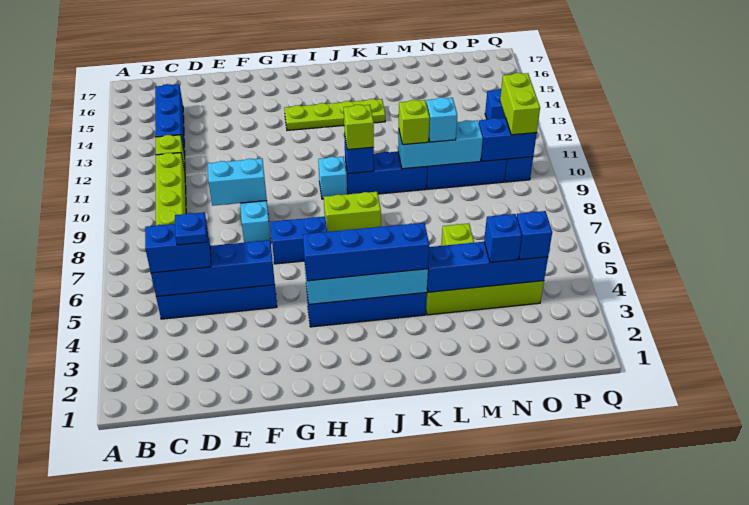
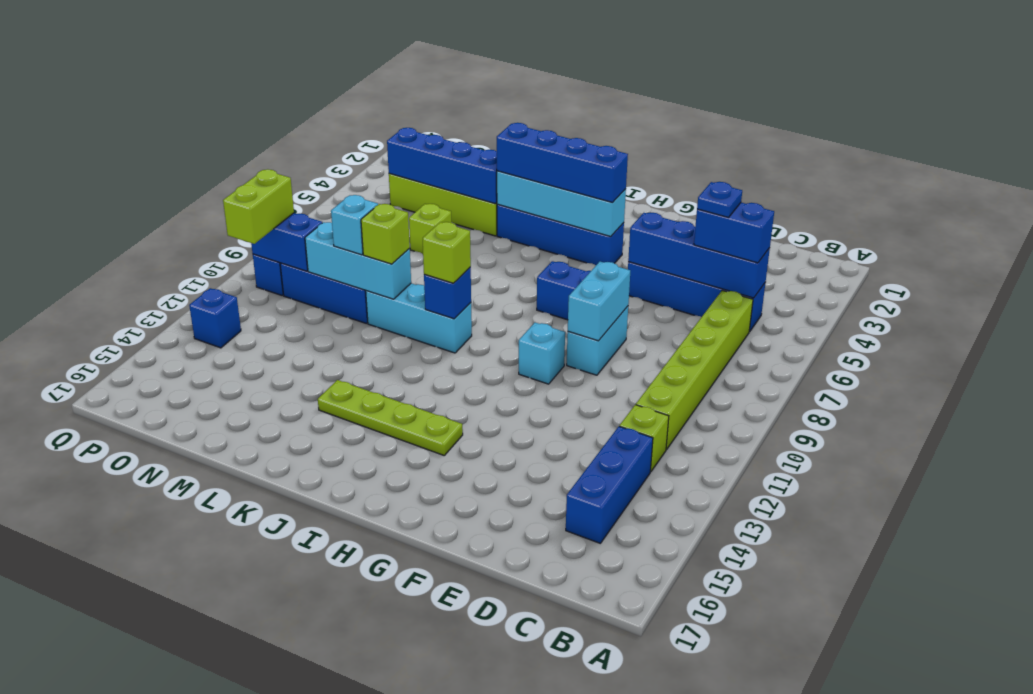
cyan 1x2 brick [208,158,267,206] -> cyan 1x2 brick turned to [568,262,630,341]
lime 1x2 brick [324,192,381,232] -> none
cyan 1x1 brick [318,157,347,199] -> cyan 1x1 brick moved to [519,323,565,384]
blue 1x3 brick [345,152,427,194] -> cyan 1x3 brick [366,283,472,353]
blue 1x1 brick [484,214,522,263] -> none
blue 1x1 brick [517,211,552,260] -> none

